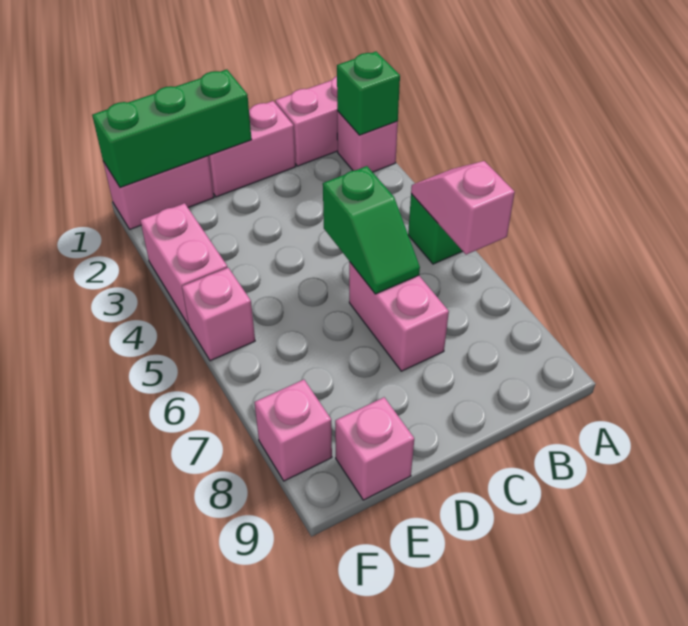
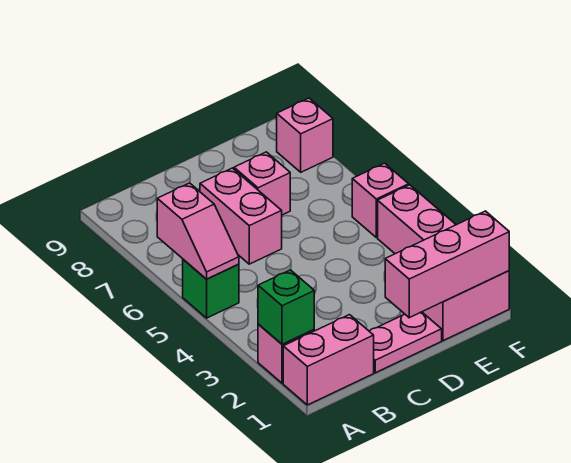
pink 1x2 brick [208,101,296,197] -> pink 1x2 plate [369,312,442,373]
green 1x2 slope [323,166,420,294] -> none
green 1x3 brick [92,69,252,187] -> pink 1x3 brick [385,211,509,318]
pink 1x1 brick [335,397,414,500] -> pink 1x1 brick moved to [234,152,290,215]

